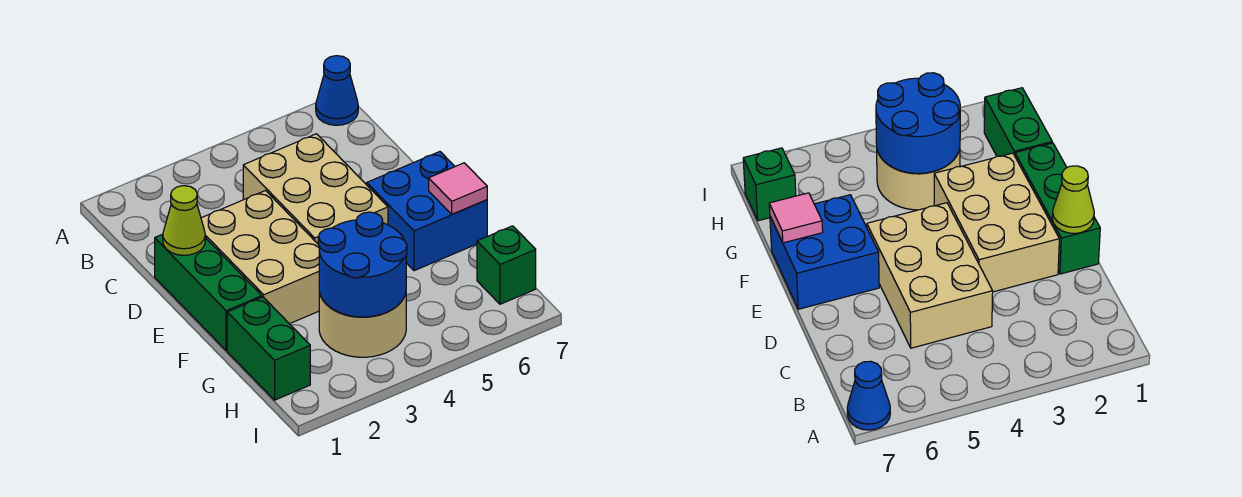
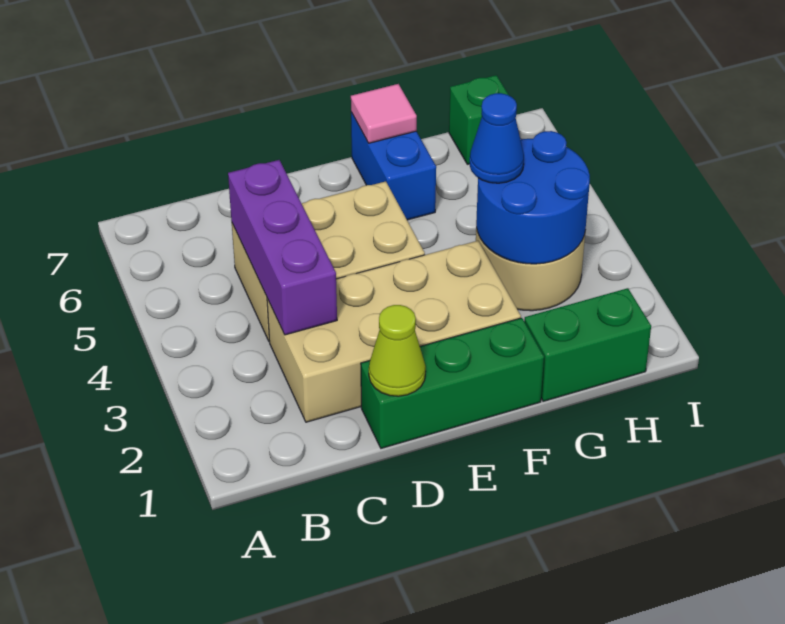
blue 1x1 cone [316,56,358,125] -> blue 1x1 cone moved to [470,93,524,183]
none -> purple 1x3 brick [228,160,337,335]
tan 2x3 brick [201,191,319,324] -> tan 2x4 brick [267,241,521,422]
blue 2x2 brick [367,152,487,271] -> blue 1x2 brick [351,112,436,220]

